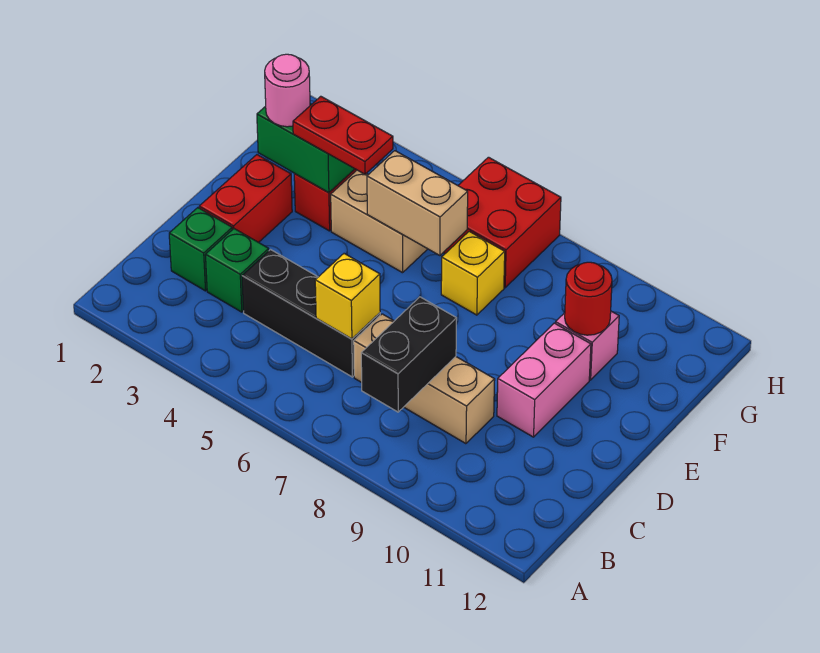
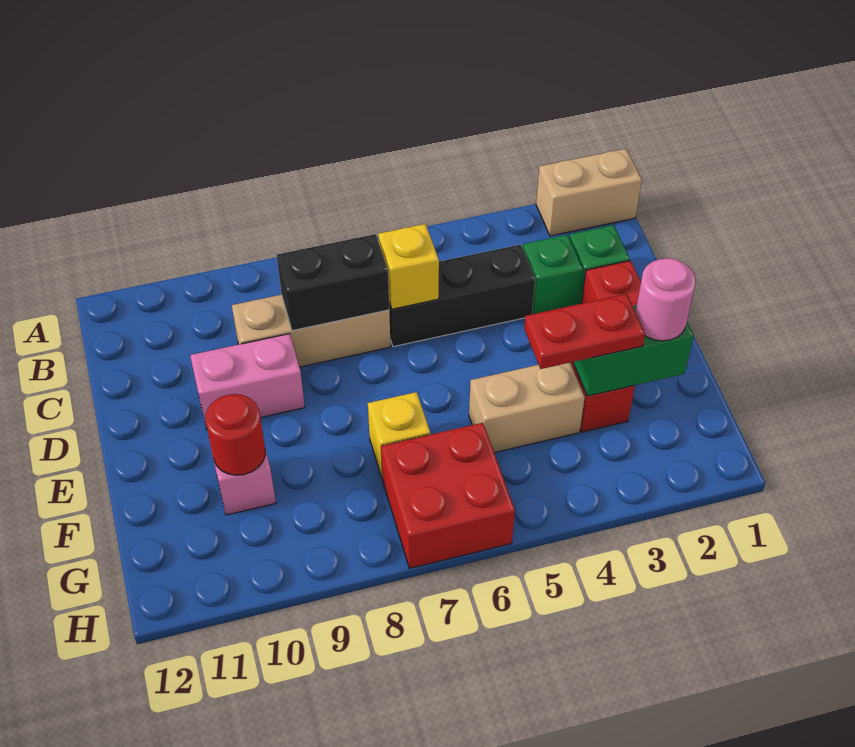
black 1x2 brick [361,297,457,412] -> black 1x2 brick turned to [277,234,389,331]
pink 1x2 brick [497,323,591,437] -> pink 1x2 brick turned to [190,334,305,429]
tan 1x2 brick [367,151,468,255] -> tan 1x2 brick moved to [536,149,642,236]

